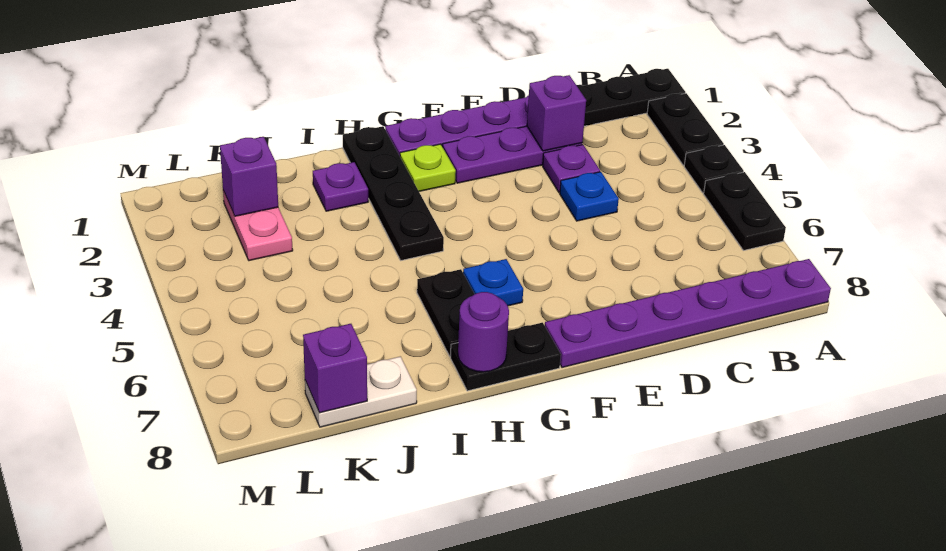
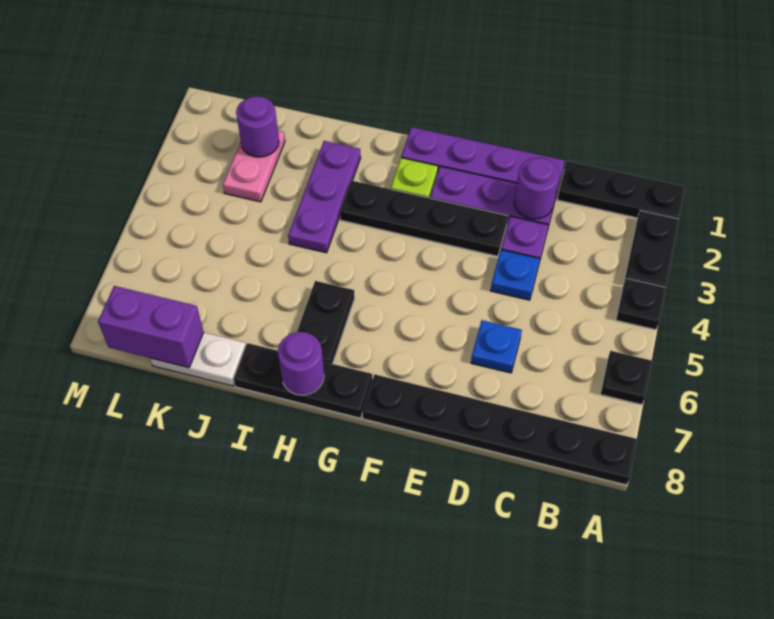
black 1x2 plate [704,172,786,250] -> black 1x1 plate [600,351,652,405]
purple 1x6 plate [545,259,831,368] -> black 1x6 plate [363,374,637,485]
purple 1x1 brick [527,75,586,151] -> purple 1x1 round brick [514,158,559,219]
blue 1x1 plate [463,259,523,306] -> blue 1x1 plate moved to [471,320,522,373]
black 1x2 plate [451,323,561,391] -> black 1x3 plate [234,343,372,418]
black 1x4 plate [343,126,444,260] -> black 1x4 plate turned to [340,181,508,256]
purple 1x1 plate [313,162,368,211] -> purple 1x3 plate [288,141,361,253]
purple 1x1 brick [220,137,278,216] -> purple 1x1 round brick [236,96,279,157]
purple 1x1 brick [303,324,367,413] -> purple 1x2 brick [98,286,204,368]

